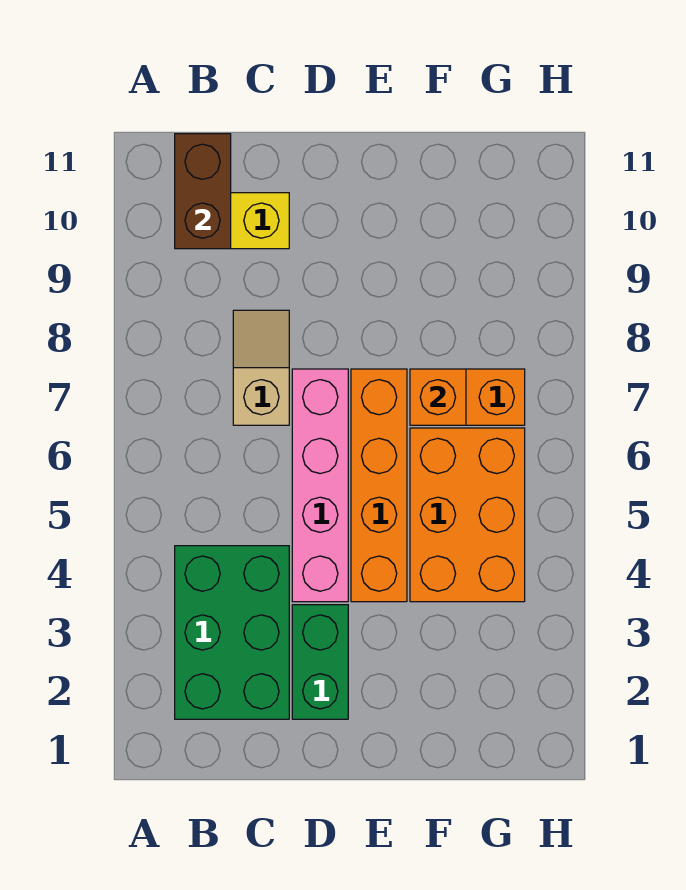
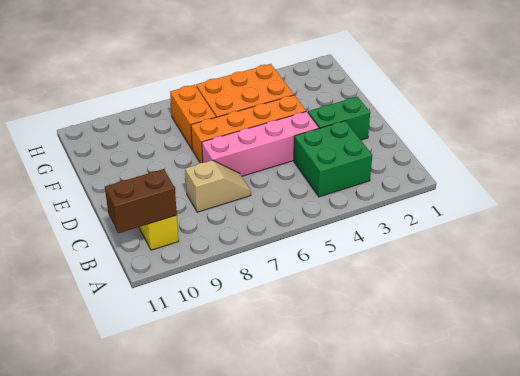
green 2x3 brick [175,546,289,719] -> green 2x2 brick [294,121,372,197]
tan 1x2 slope [233,310,289,425] -> tan 1x2 slope turned to [185,160,251,212]
orange 1x1 brick [410,369,466,425] -> none

